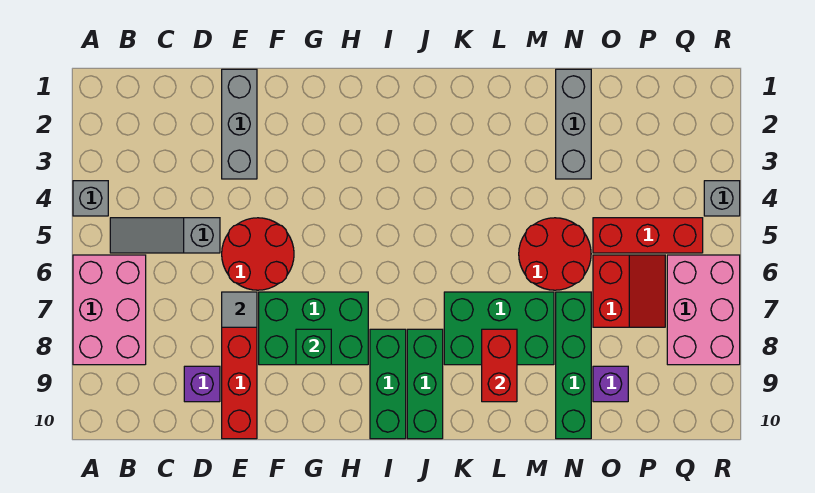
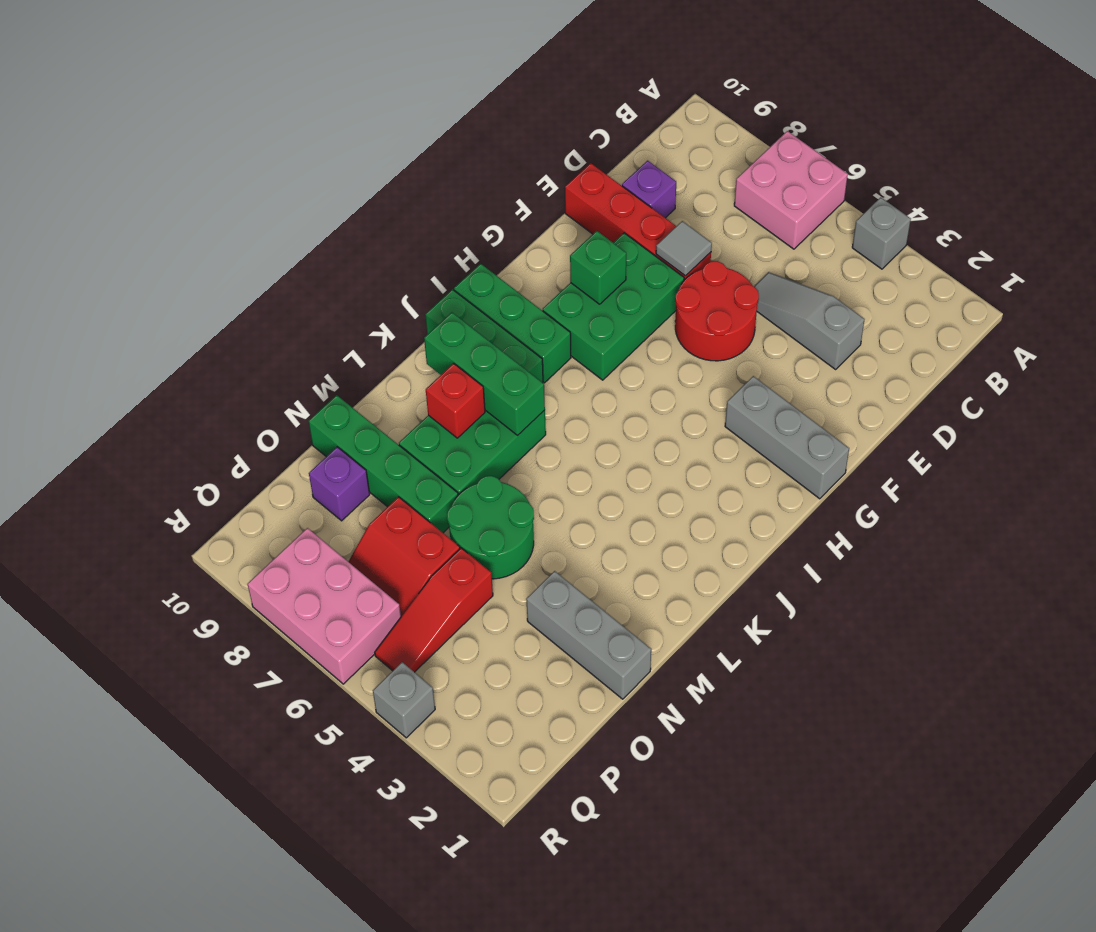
pink 2x3 brick [73,255,146,365] -> pink 2x2 brick [734,131,848,249]
grey 1x3 slope [110,218,220,253] -> grey 1x3 slope turned to [754,272,865,369]
grey 1x3 brick [222,69,257,179] -> grey 1x3 brick moved to [725,376,849,499]
none -> green 1x3 brick [424,312,545,435]
red 1x2 brick [482,329,517,402] -> red 1x1 brick [426,363,485,438]
red 2x2 round brick [519,218,591,290] -> green 2x2 round brick [447,476,534,579]
red 1x3 brick [593,218,703,253] -> red 1x3 slope [375,548,493,672]

